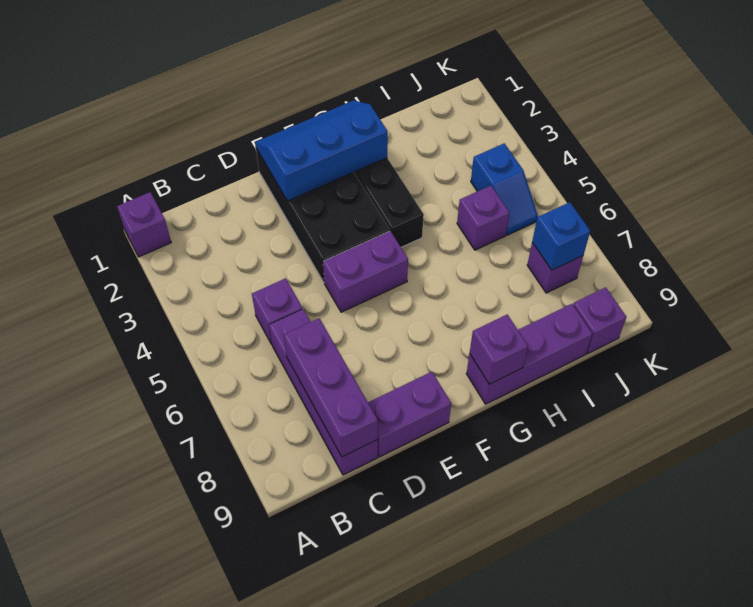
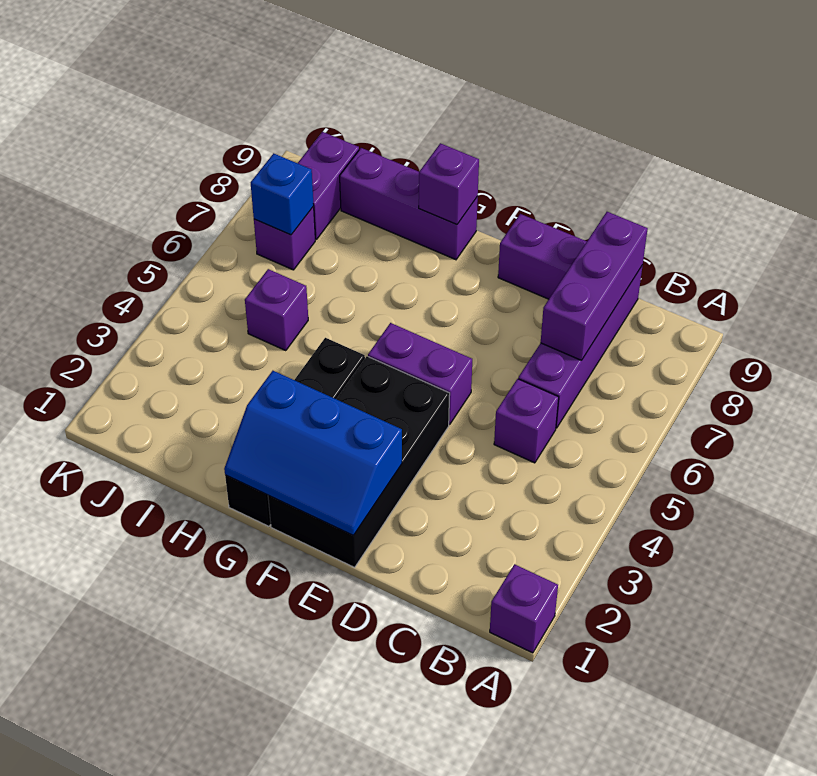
blue 1x2 slope [471,143,538,235] -> none
purple 1x1 brick [573,287,626,354] -> purple 1x2 brick [298,132,359,240]

